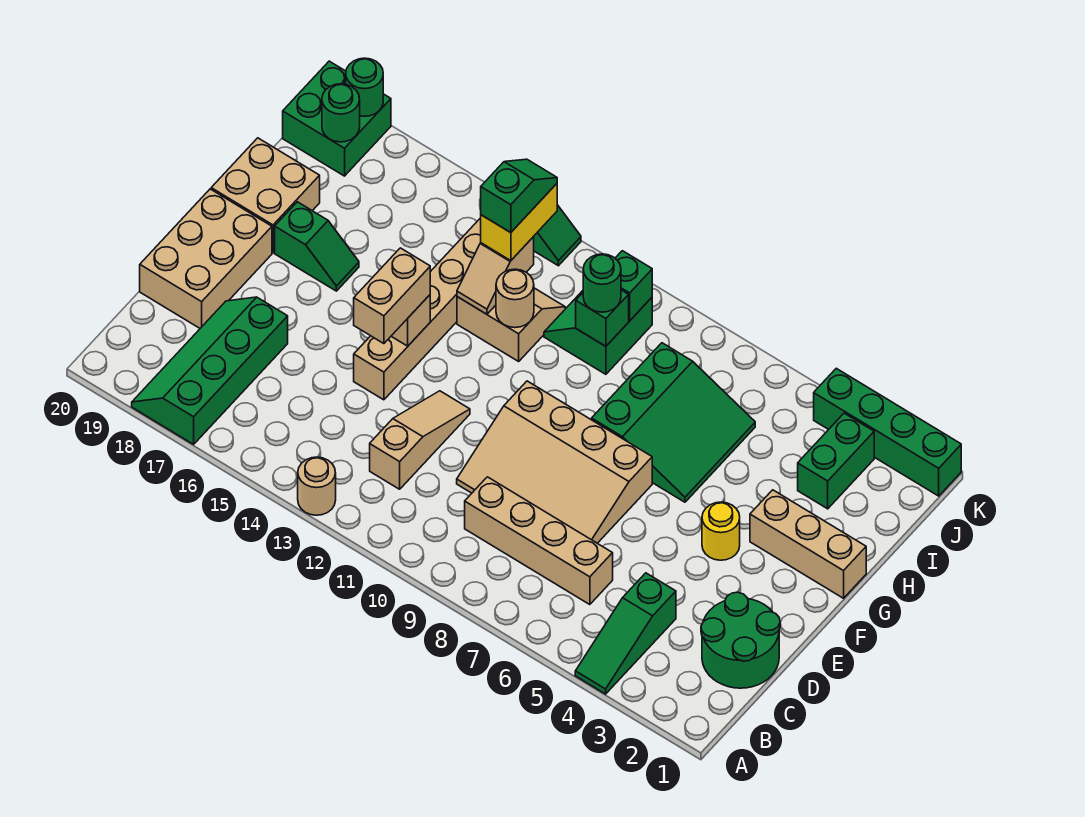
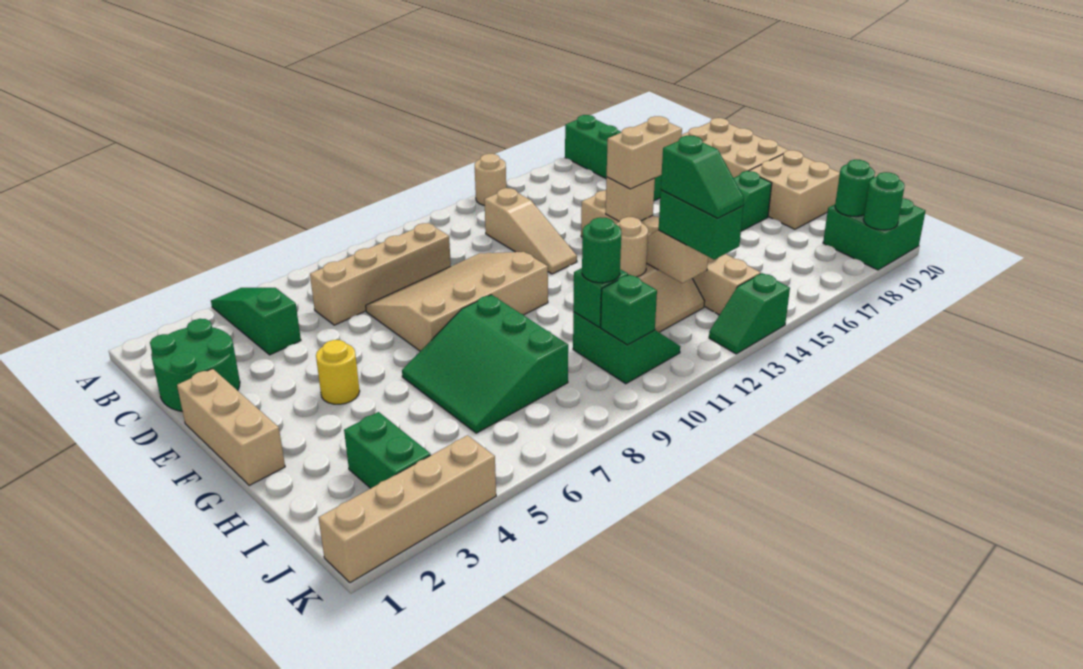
tan 1x2 brick [354,248,430,344] -> tan 1x2 brick turned to [607,116,682,189]
tan 1x3 brick [750,490,866,598] -> tan 1x3 brick turned to [177,369,285,485]
yellow 1x2 brick [481,184,557,261] -> green 1x2 brick [659,190,743,259]
green 1x4 brick [814,368,961,496] -> tan 1x4 brick [318,435,496,583]

